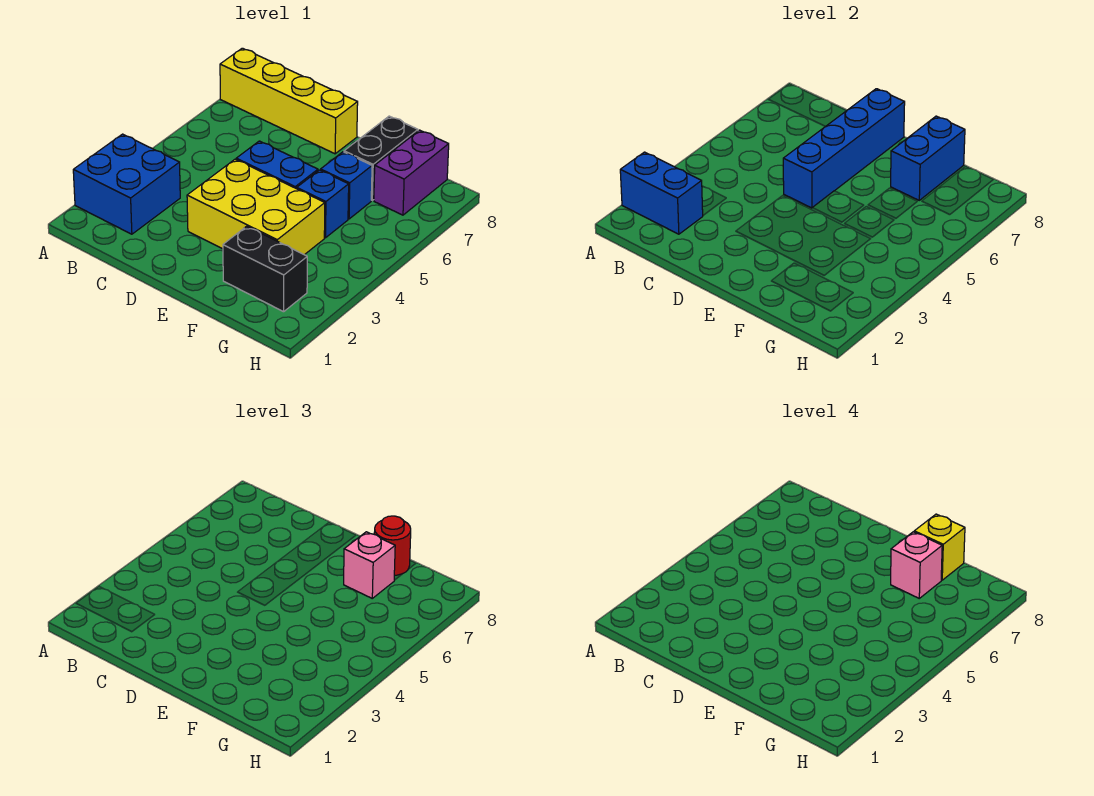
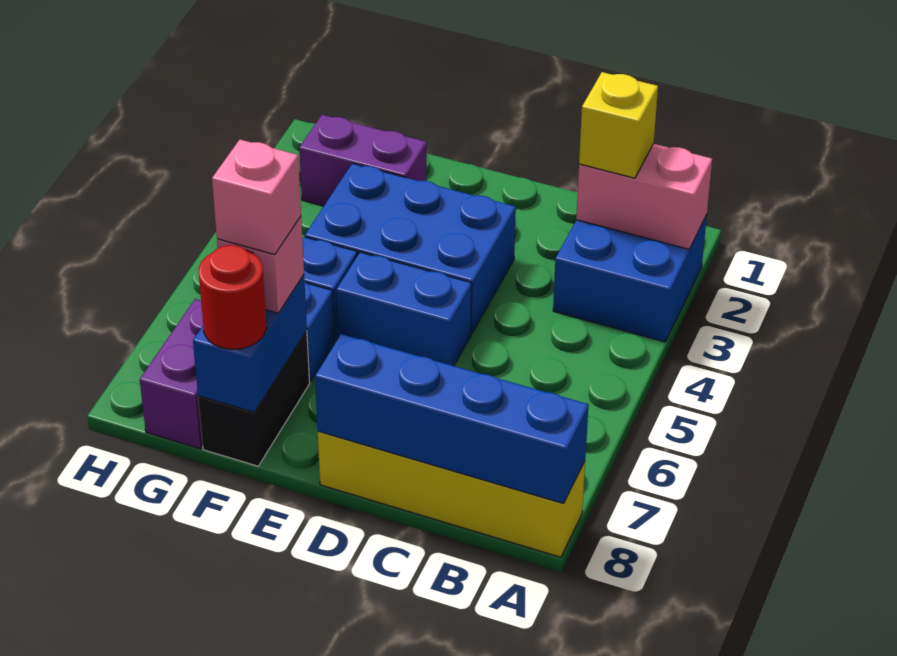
blue 1x2 brick [620,152,703,234] -> pink 1x2 brick [576,144,712,249]
yellow 2x3 brick [187,159,325,255] -> blue 2x3 brick [305,163,516,334]
blue 1x4 brick [783,89,905,208] -> blue 1x4 brick turned to [315,334,589,504]
black 1x2 brick [223,226,307,312] -> purple 1x2 brick [299,115,427,206]
yellow 1x1 brick [914,514,965,580] -> yellow 1x1 brick moved to [579,72,658,178]

